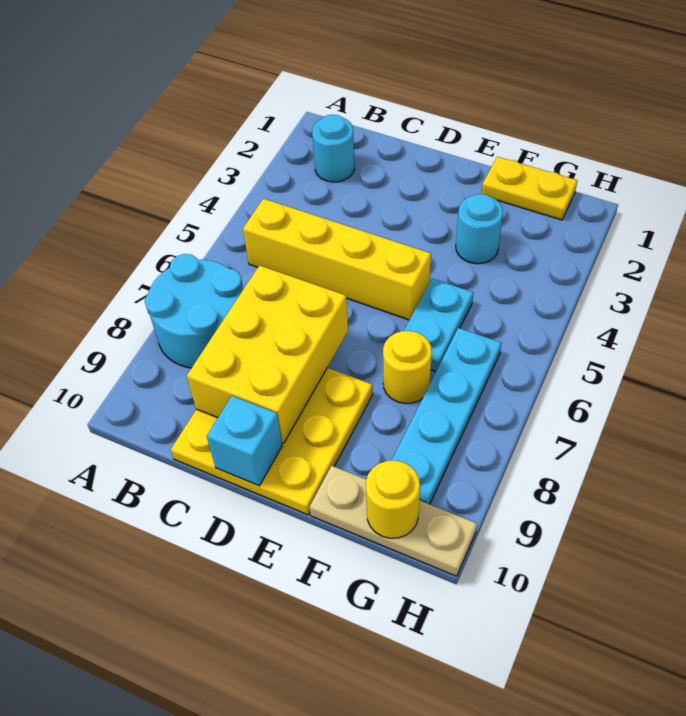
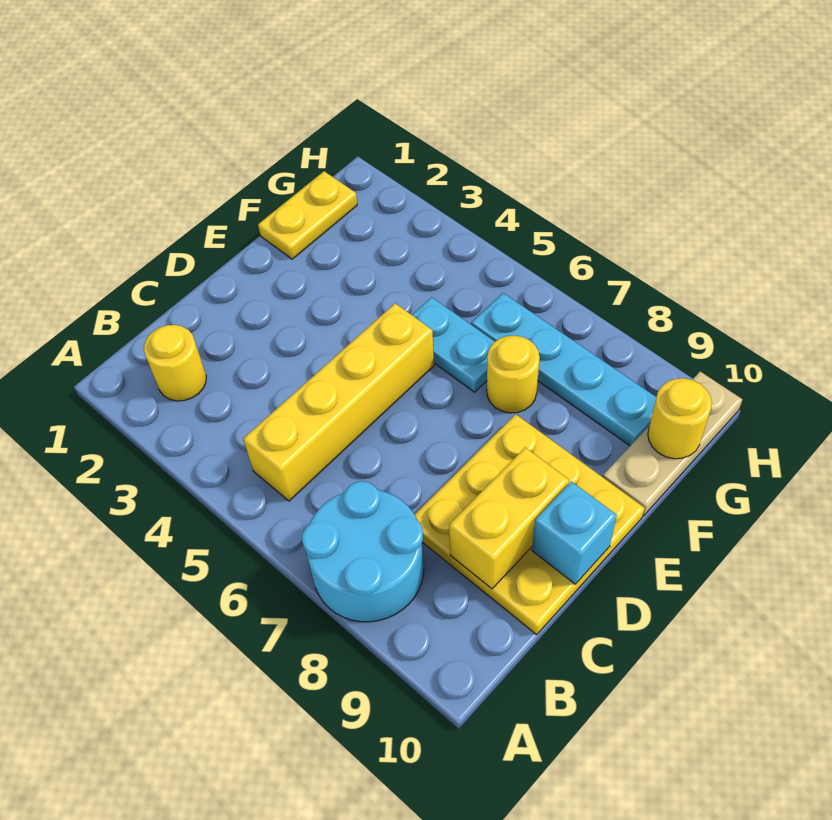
cyan 1x1 round brick [312,114,355,182] -> yellow 1x1 round brick [144,325,206,401]
yellow 2x3 brick [187,265,348,444] -> yellow 1x2 brick [449,447,569,589]
cyan 1x1 round brick [456,194,503,264] -> none

